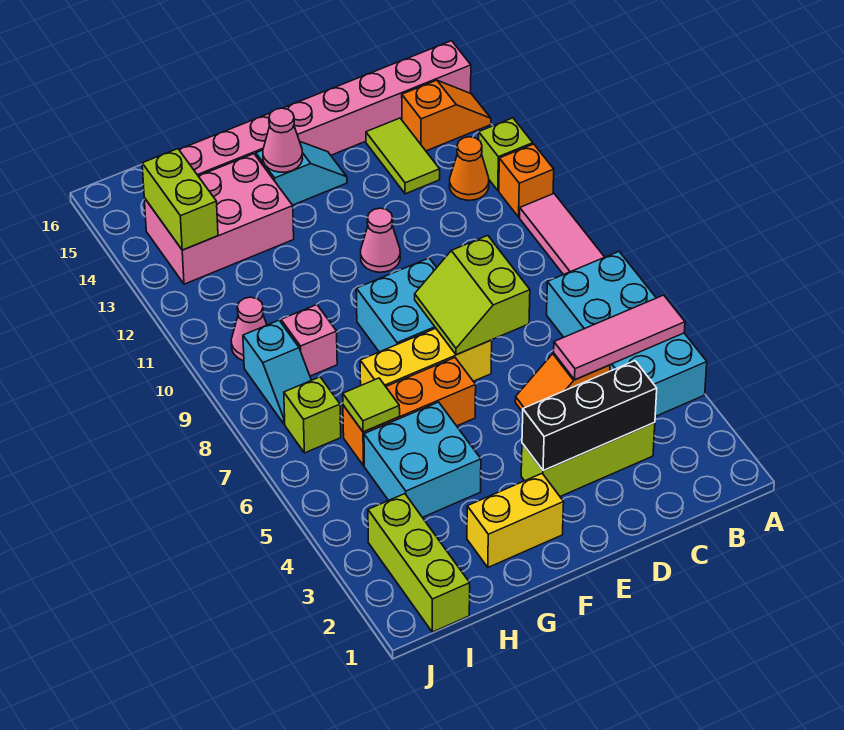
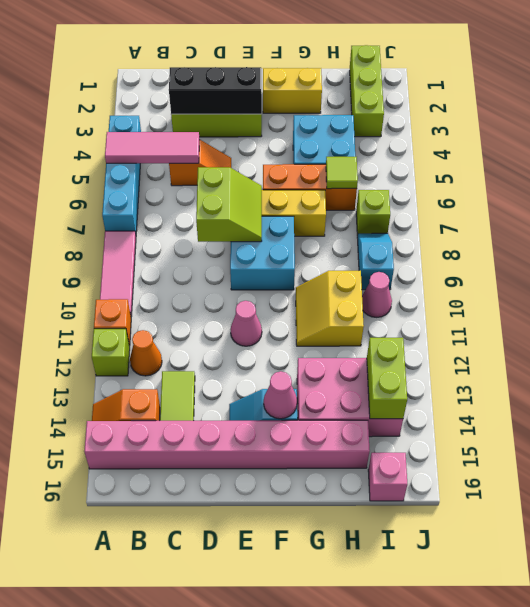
cyan 2x4 brick [547,252,707,417] -> cyan 1x4 brick [102,116,141,233]
none -> yellow 2x2 slope [296,271,364,346]
pink 1x1 brick [281,305,337,376] -> pink 1x1 brick moved to [368,453,408,501]

